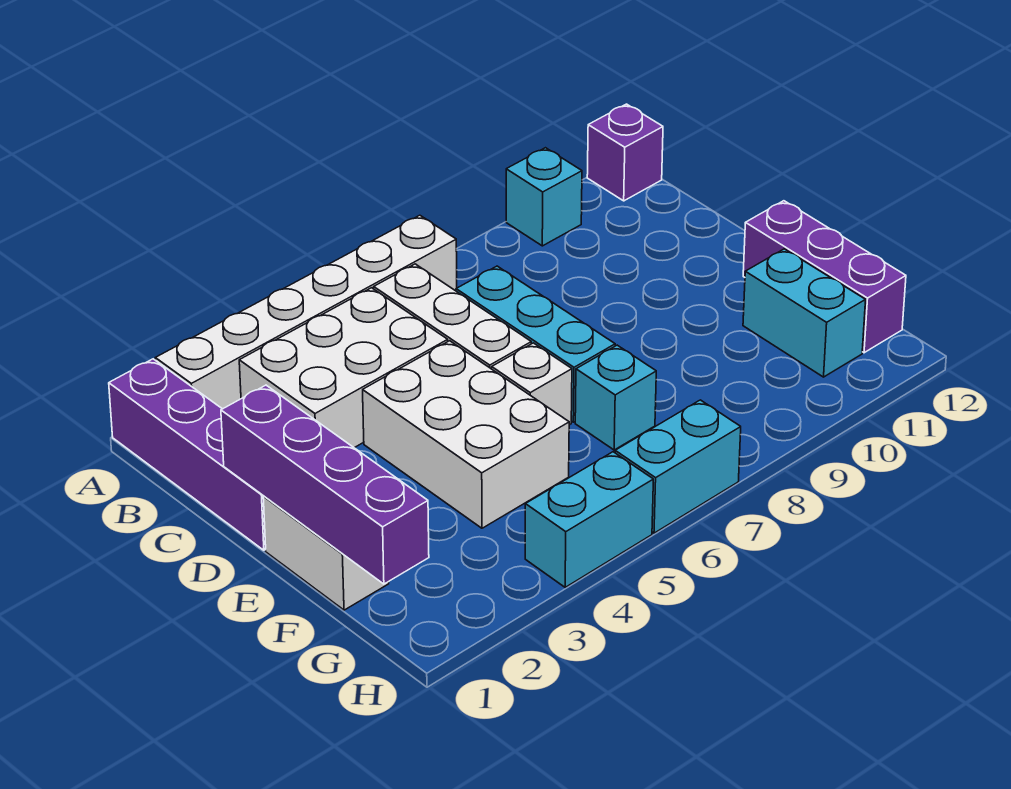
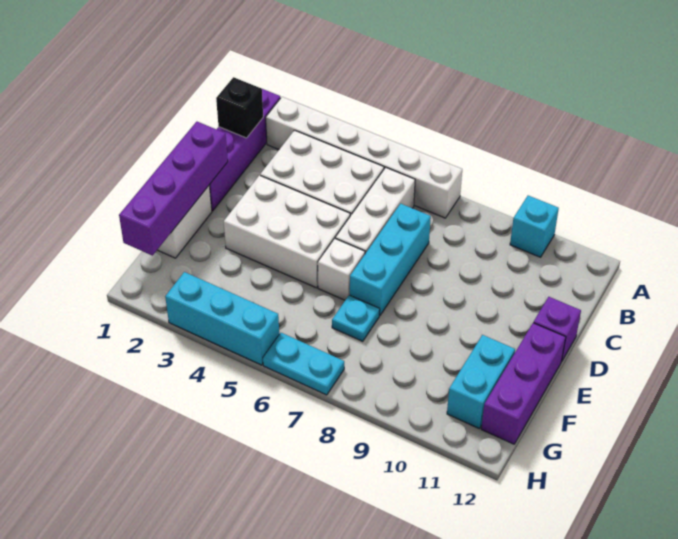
purple 1x1 brick [587,104,663,201] -> purple 1x1 brick moved to [533,297,581,361]
none -> black 1x1 brick [216,77,263,138]
white 2x3 brick [363,341,569,528] -> white 2x3 brick turned to [224,175,350,288]
cyan 1x1 brick [575,345,656,450] -> cyan 1x1 plate [332,295,380,341]
cyan 1x2 brick [525,452,653,587] -> cyan 1x3 brick [165,272,279,365]
cyan 1x2 brick [615,400,741,533] -> cyan 1x2 plate [263,333,344,395]

